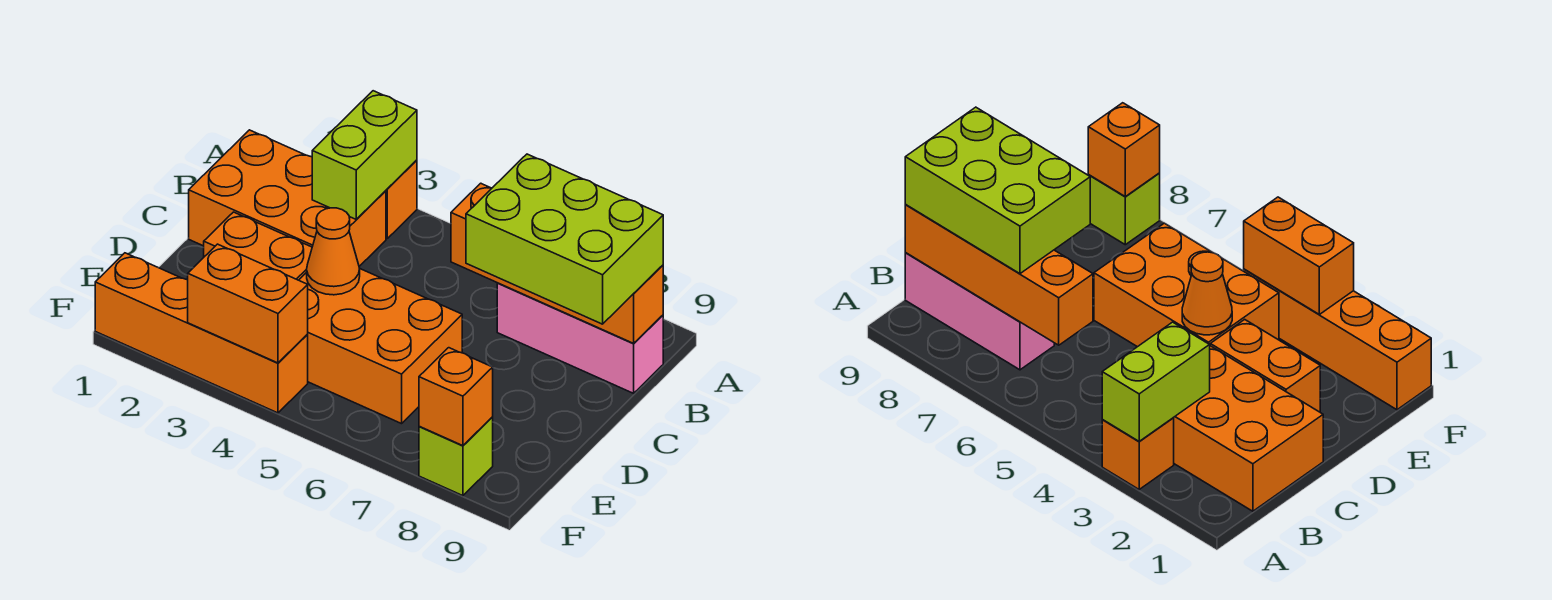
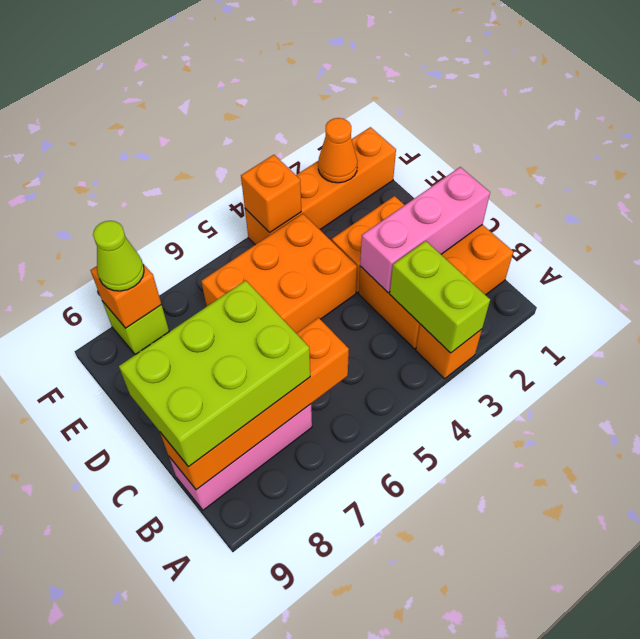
none -> pink 1x3 brick [360,167,490,293]
orange 1x1 cone [307,208,360,295] -> orange 1x1 cone moved to [318,118,358,183]
orange 1x2 brick [188,244,308,363] -> orange 1x1 brick [241,155,301,233]
none -> lime 1x1 cone [93,221,144,291]

